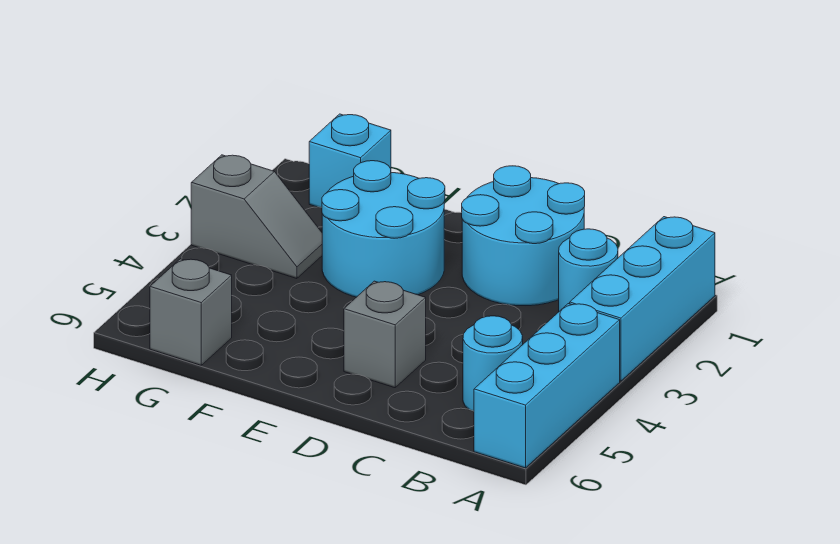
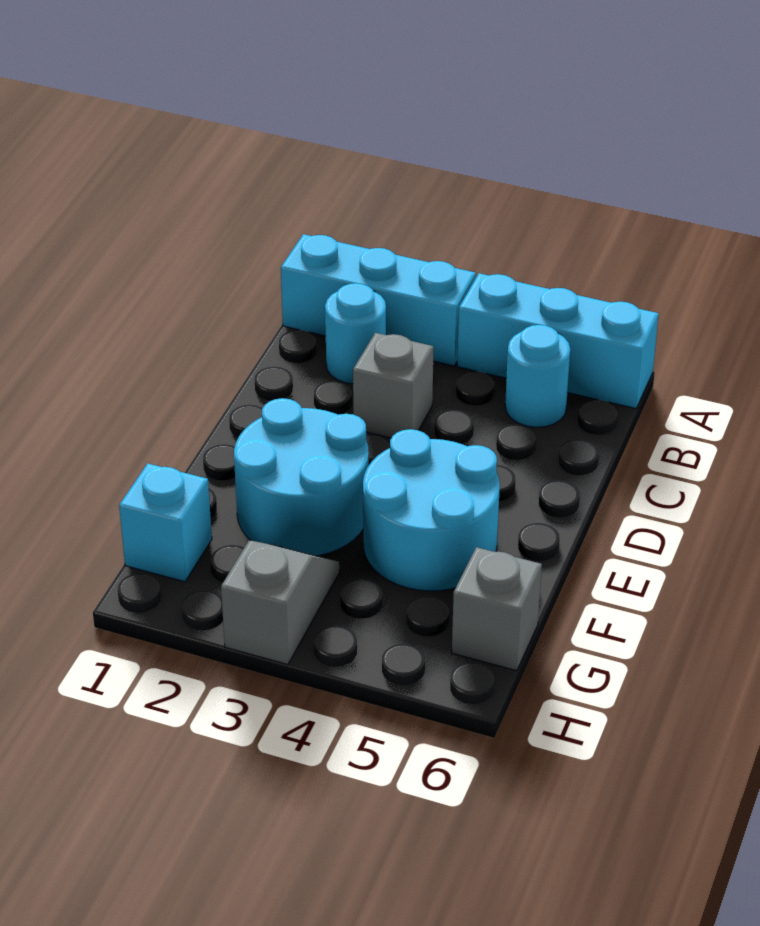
cyan 2x2 round brick [462,166,585,306] -> cyan 2x2 round brick moved to [363,429,500,591]
grey 1x1 brick [344,281,426,388] -> grey 1x1 brick moved to [353,333,434,438]

